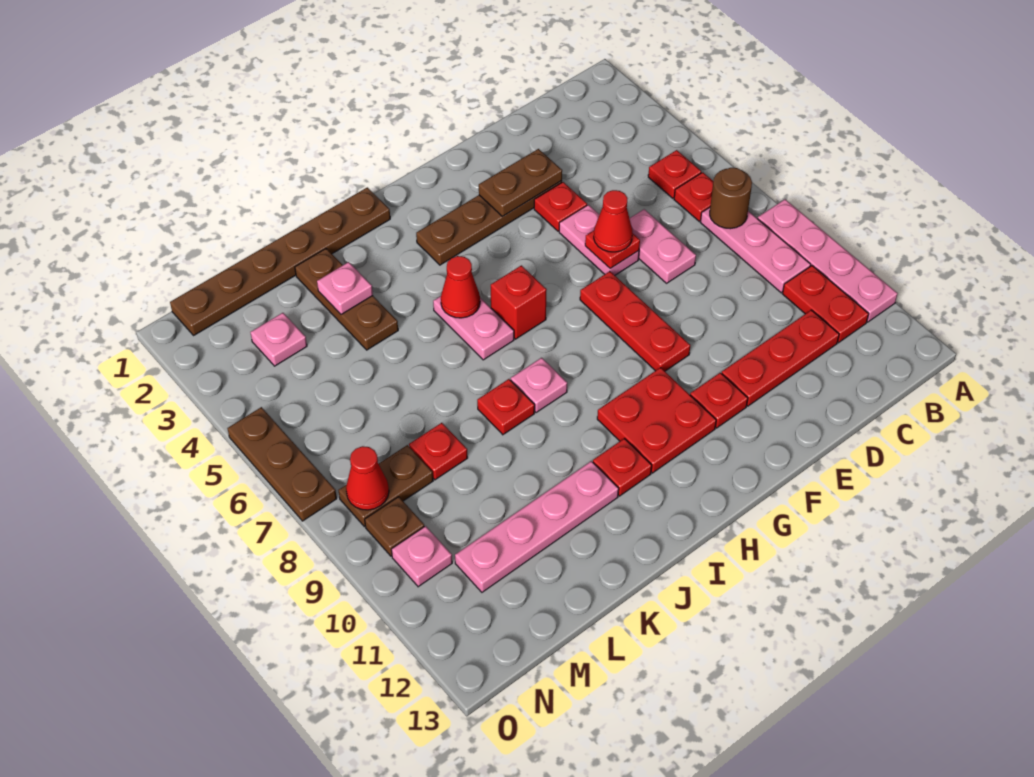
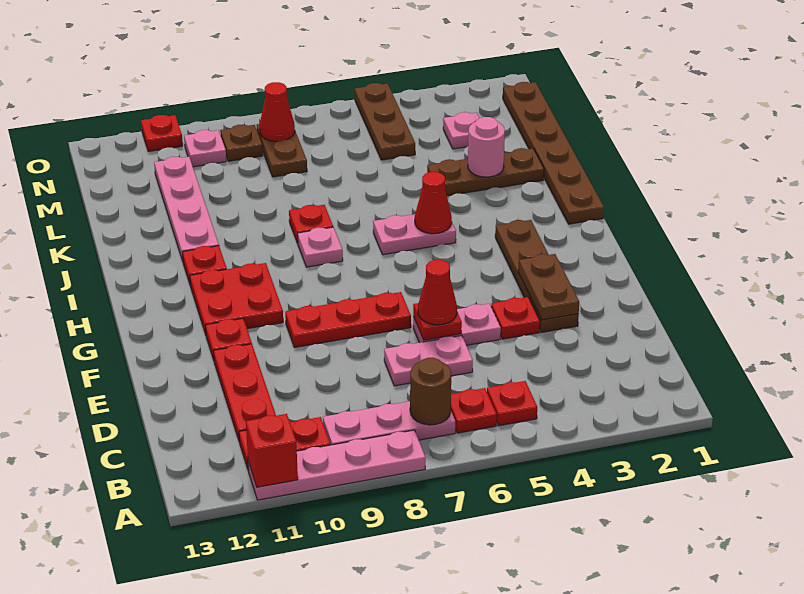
red 1x1 brick [491,265,547,339] -> red 1x1 brick moved to [246,414,298,487]
pink 1x1 plate [317,262,373,315] -> pink 1x1 round brick [468,117,505,177]
red 1x1 plate [409,423,468,480] -> red 1x1 plate moved to [141,115,183,151]
brown 1x3 plate [228,407,337,521] -> brown 1x3 plate turned to [355,83,415,160]

